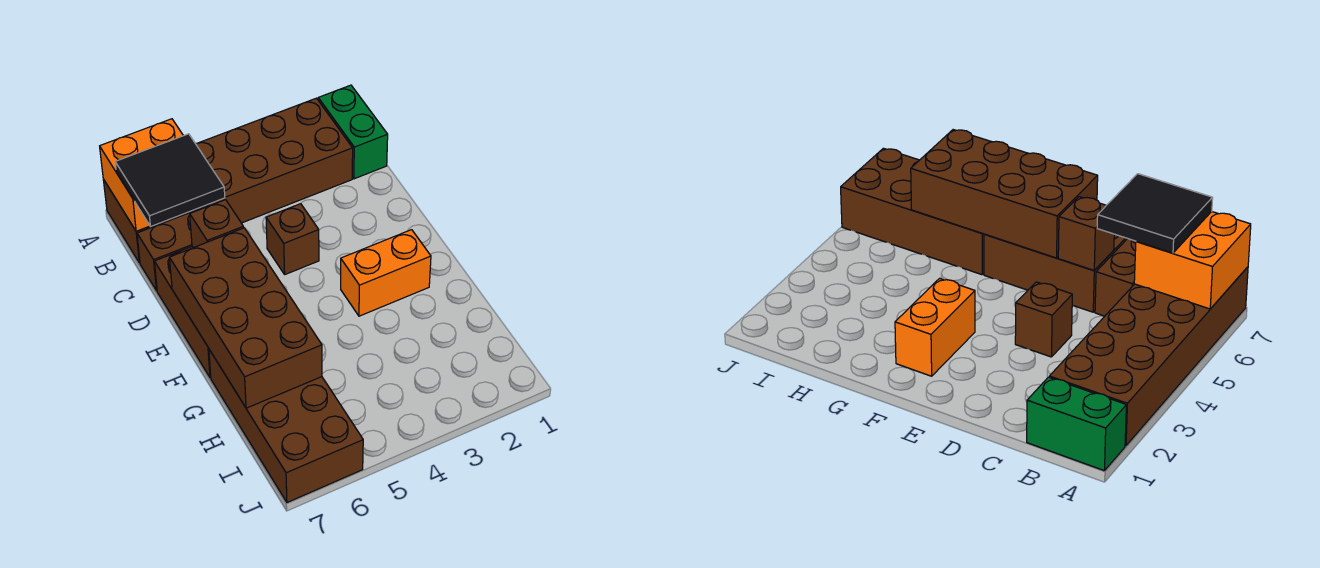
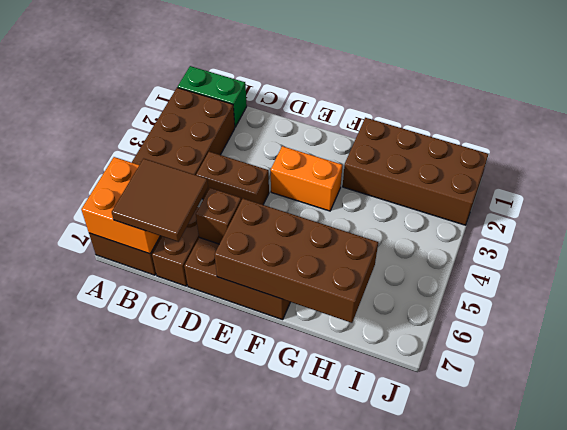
black 2x2 tile [115,134,225,227] -> brown 2x2 tile [112,159,208,242]
brown 1x1 brick [266,204,319,274] -> brown 1x2 brick [196,152,269,205]
orange 1x2 brick [341,230,431,316] -> orange 1x2 brick turned to [271,146,342,211]
brown 2x4 brick [209,350,363,502] -> brown 2x4 brick moved to [343,118,489,225]

